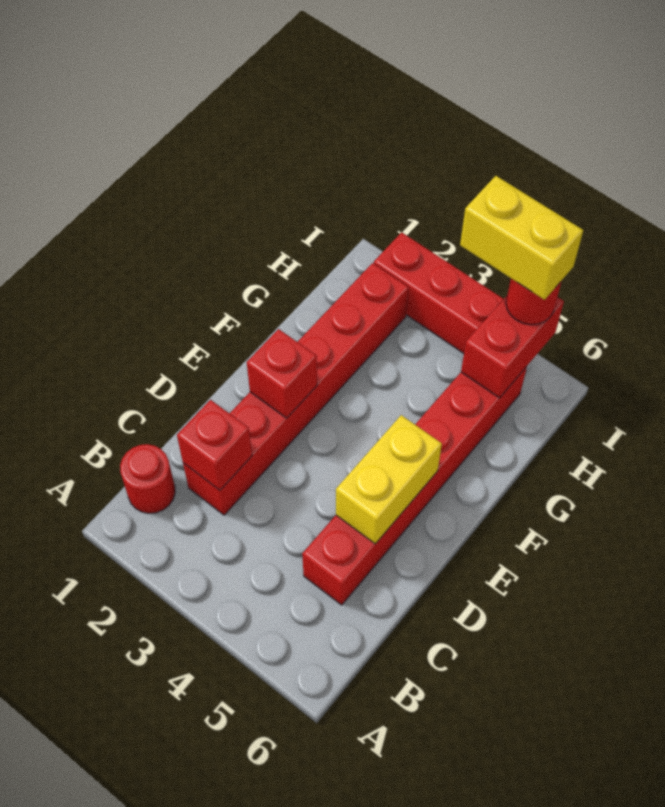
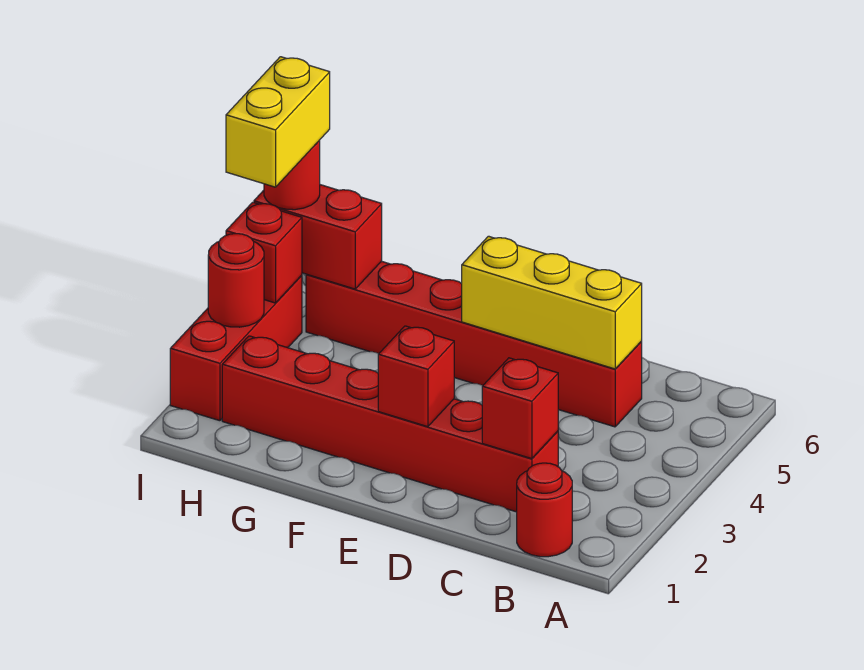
yellow 1x2 brick [336,415,442,544] -> yellow 1x3 brick [462,236,642,369]
none -> red 1x1 round brick [208,234,264,327]
none -> red 1x1 brick [226,202,302,303]

